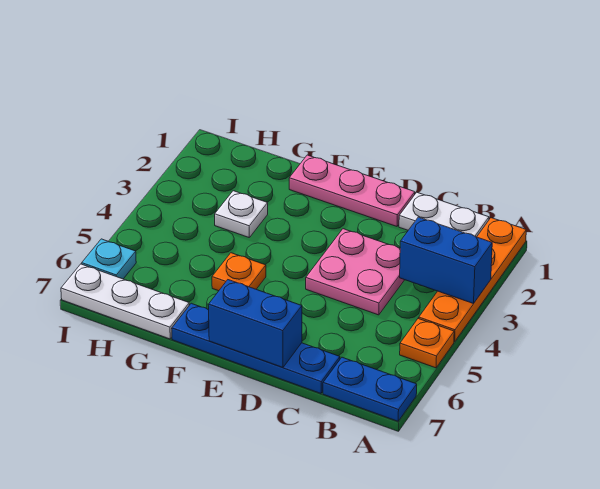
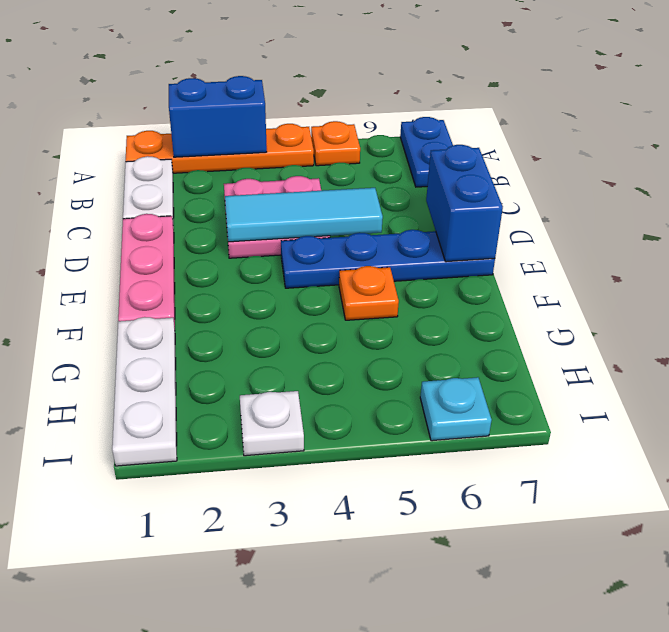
blue 1x2 brick [400,217,492,304] -> blue 1x2 brick turned to [169,76,267,157]
blue 1x4 plate [172,303,340,393] -> blue 1x4 plate turned to [281,230,495,288]
none -> cyan 1x3 tile [225,188,383,242]
white 1x1 plate [215,191,268,237] -> white 1x1 plate moved to [240,391,304,456]
white 1x3 plate [61,264,189,339] -> white 1x3 plate moved to [112,317,177,466]

